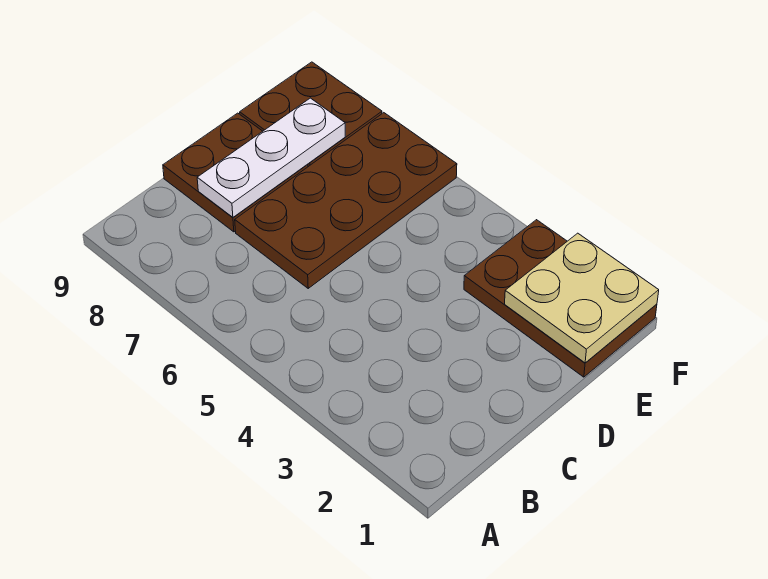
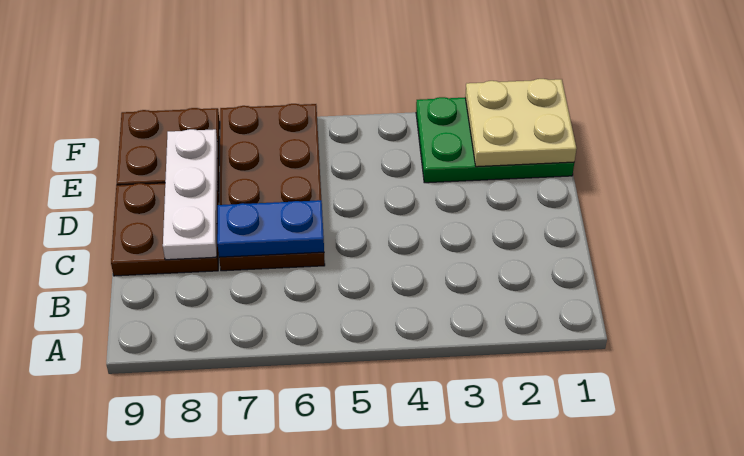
none -> blue 1x2 plate [217,200,324,257]
brown 2x3 plate [464,220,657,377] -> green 2x3 plate [416,97,574,183]

